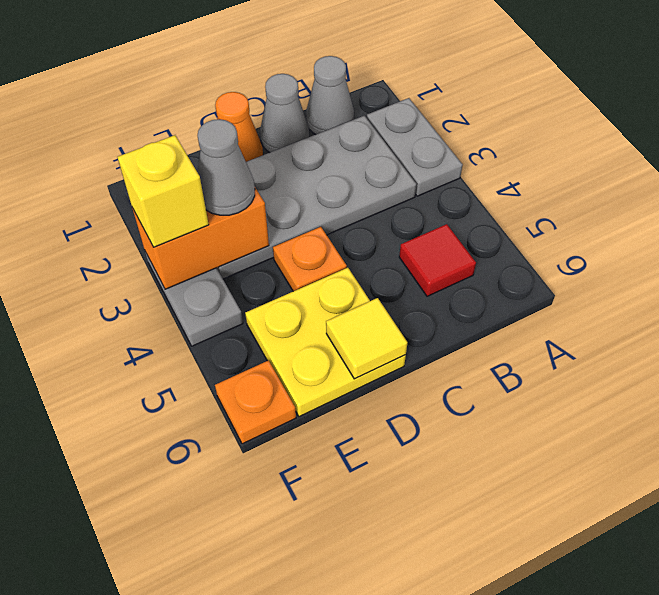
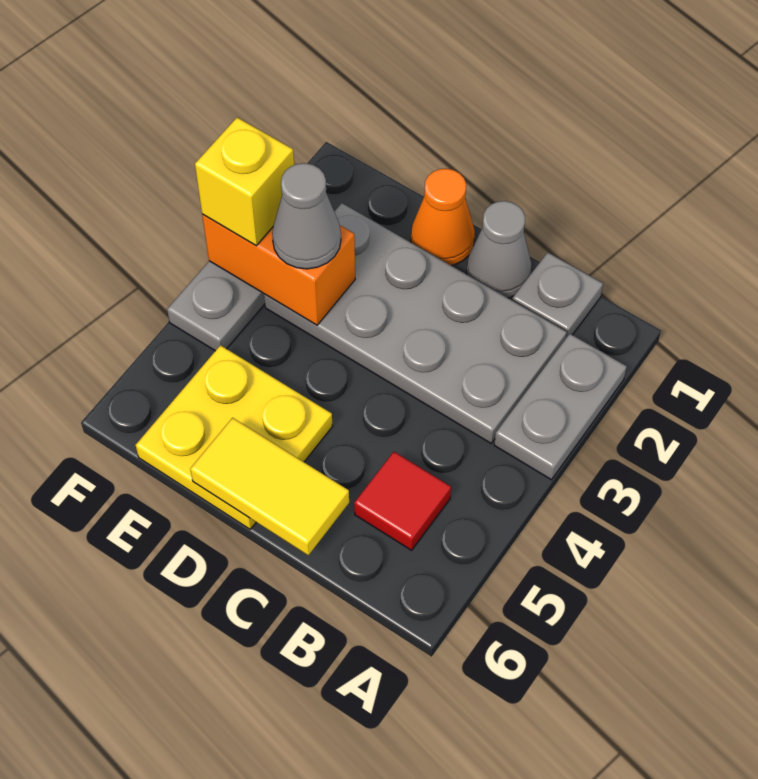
grey 1x1 cone [306,56,354,135] -> grey 1x1 plate [512,253,603,338]
orange 1x1 plate [273,227,347,291] -> none
yellow 1x1 tile [326,298,407,379] -> yellow 1x2 tile [190,418,349,555]
orange 1x1 plate [215,360,296,444] -> none

